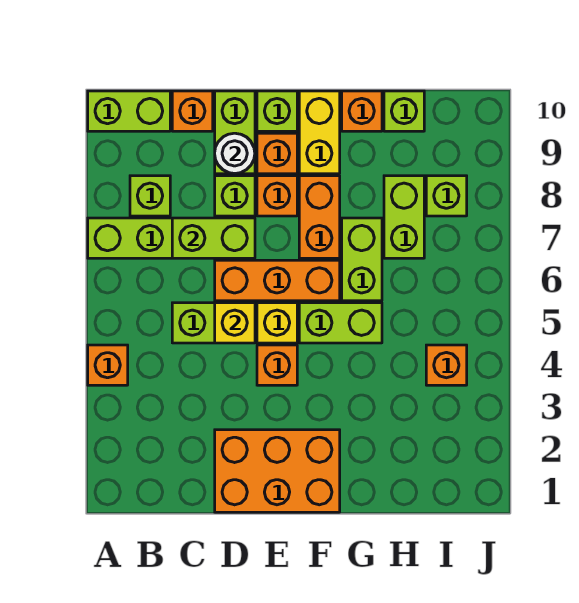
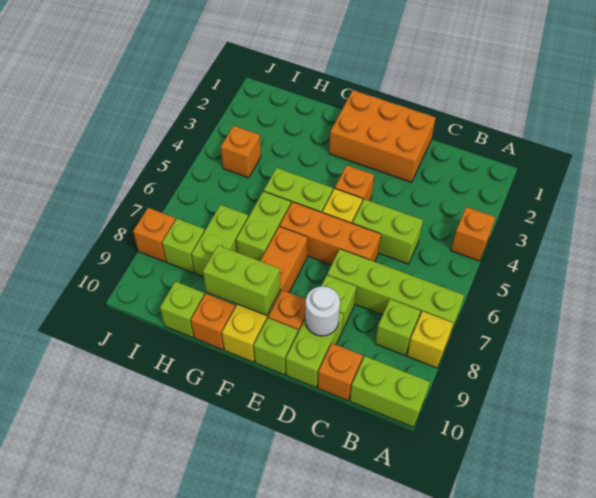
lime 1x2 brick [172,218,255,258] -> lime 1x2 brick moved to [203,245,280,316]
yellow 1x1 brick [215,303,255,343] -> yellow 1x1 brick moved to [407,311,453,368]
orange 1x1 brick [257,176,297,216] -> orange 1x1 brick moved to [133,208,176,262]

